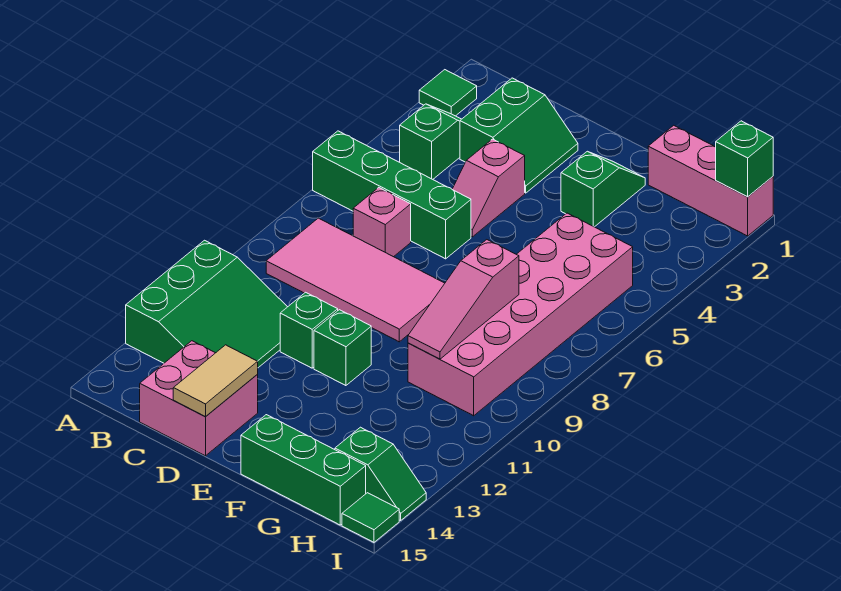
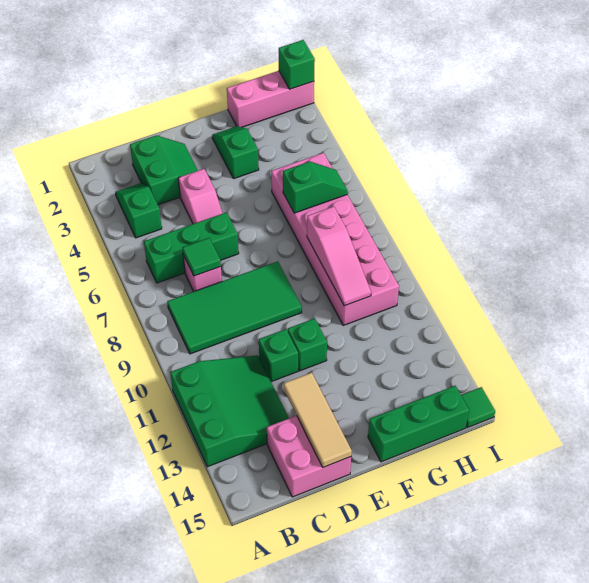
green 1x1 tile [419,70,477,116] -> green 1x1 tile moved to [183,238,221,276]
green 1x4 brick [313,131,471,259] -> green 1x3 brick [144,212,239,283]
pink 2x4 tile [266,218,445,342] -> green 2x4 tile [167,261,302,354]
tan 1x2 tile [173,345,258,417] -> tan 1x3 tile [284,372,352,467]
green 1x2 slope [335,427,426,520] -> green 1x2 slope moved to [283,161,348,213]

